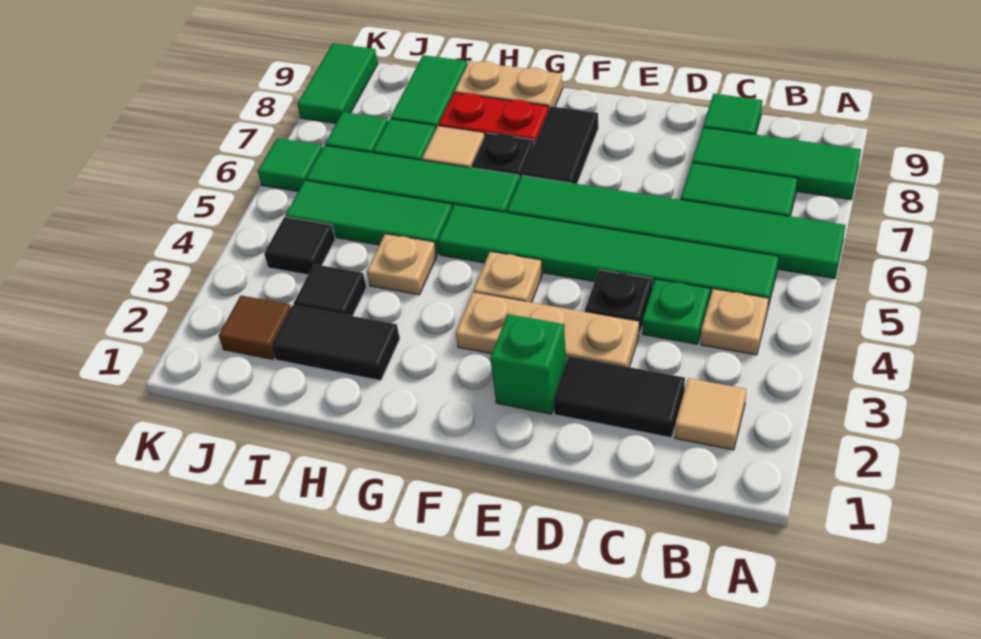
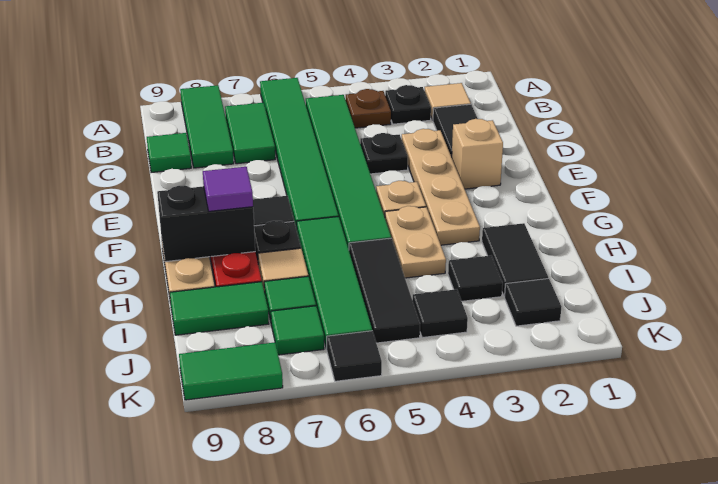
none -> black 1x1 plate [385,85,431,124]
tan 1x1 plate [701,289,768,355] -> brown 1x1 plate [346,89,391,128]
green 1x1 plate [642,279,710,344] -> none
tan 1x3 plate [456,292,639,367] -> tan 1x4 plate [401,129,480,245]
green 1x1 brick [490,314,566,414] -> tan 1x1 brick [452,119,503,189]
none -> black 1x2 brick [157,186,255,262]
none -> purple 1x1 tile [203,167,253,211]
tan 1x1 plate [367,234,437,295] -> tan 1x2 plate [385,206,446,278]
green 1x3 tile [285,180,452,255] -> black 1x3 tile [349,238,420,343]
brown 1x1 tile [219,296,291,359] -> black 1x1 tile [505,279,561,326]
green 1x1 tile [258,138,322,191] -> black 1x1 tile [327,331,382,381]

